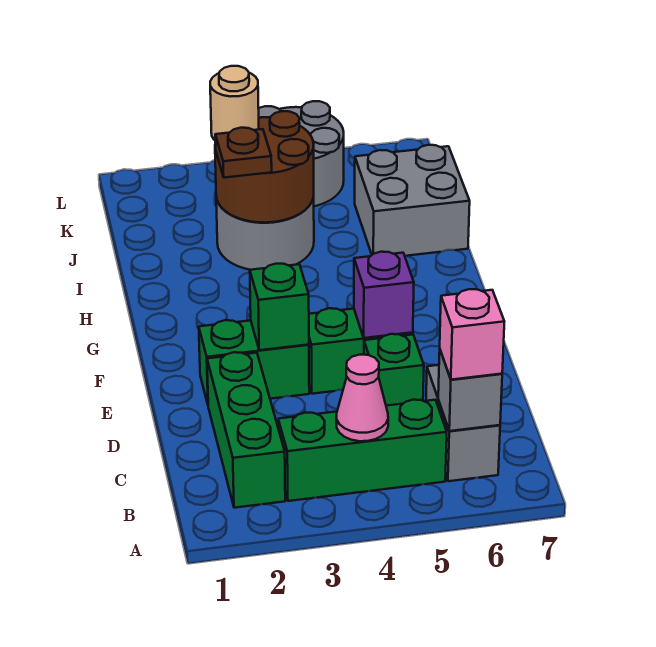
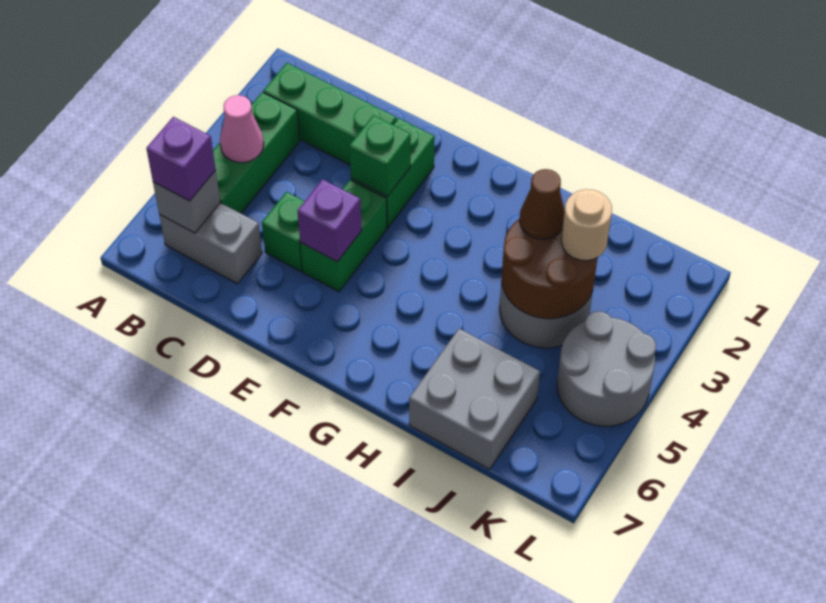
pink 1x1 brick [440,289,504,380] -> purple 1x1 brick [146,117,216,201]
brown 1x1 plate [215,128,272,178] -> brown 1x1 cone [520,169,565,239]

